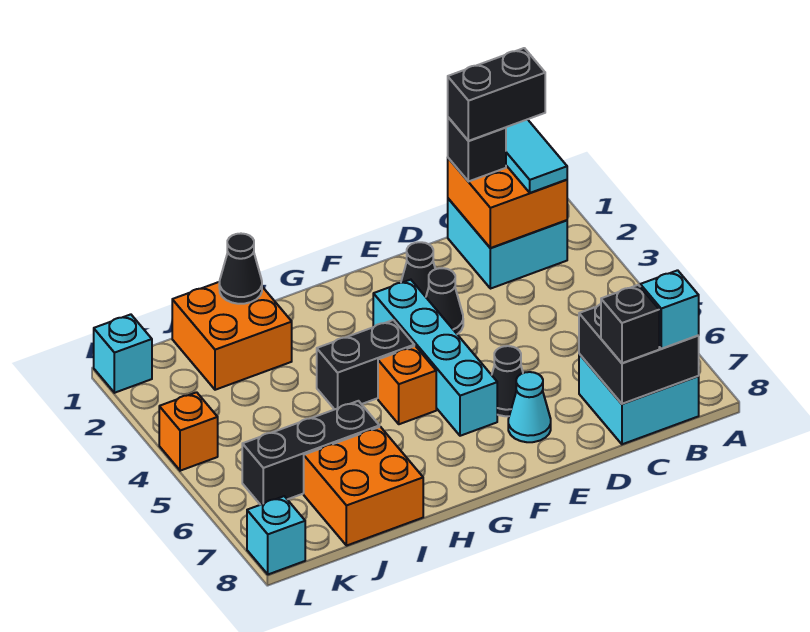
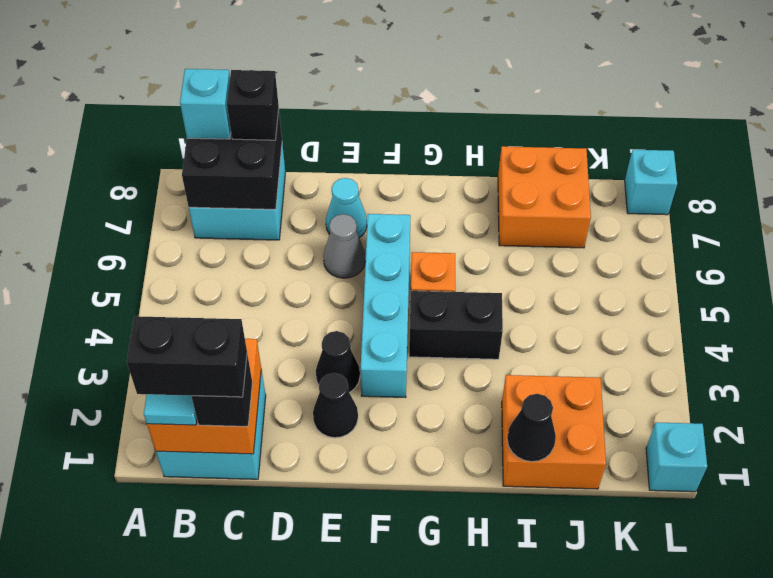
black 1x1 cone [492,346,523,416] -> grey 1x1 cone [323,214,365,278]
black 1x3 brick [242,401,379,505] -> none
orange 1x1 brick [159,392,218,471] -> none

